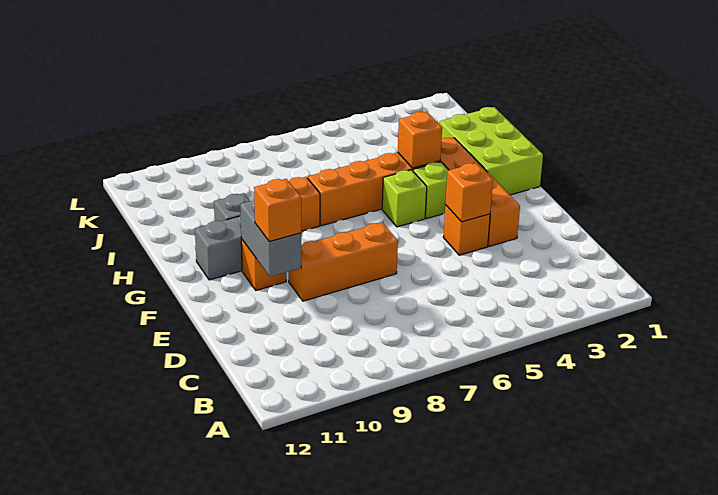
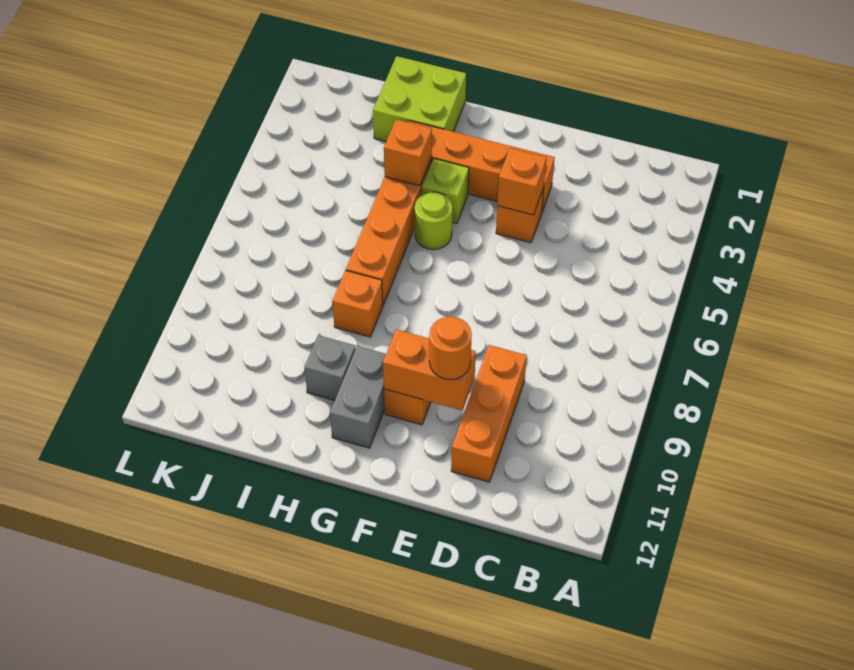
orange 1x3 brick [289,223,398,301] -> orange 1x3 brick moved to [451,345,527,482]
grey 1x2 brick [240,200,301,277] -> orange 1x2 brick [383,330,476,411]
orange 1x1 brick [254,179,301,242] -> orange 1x1 round brick [429,316,472,379]
lime 2x3 brick [440,107,543,195] -> lime 2x2 brick [373,56,466,142]
lime 1x1 brick [382,170,427,227] -> lime 1x1 round brick [415,192,452,250]

